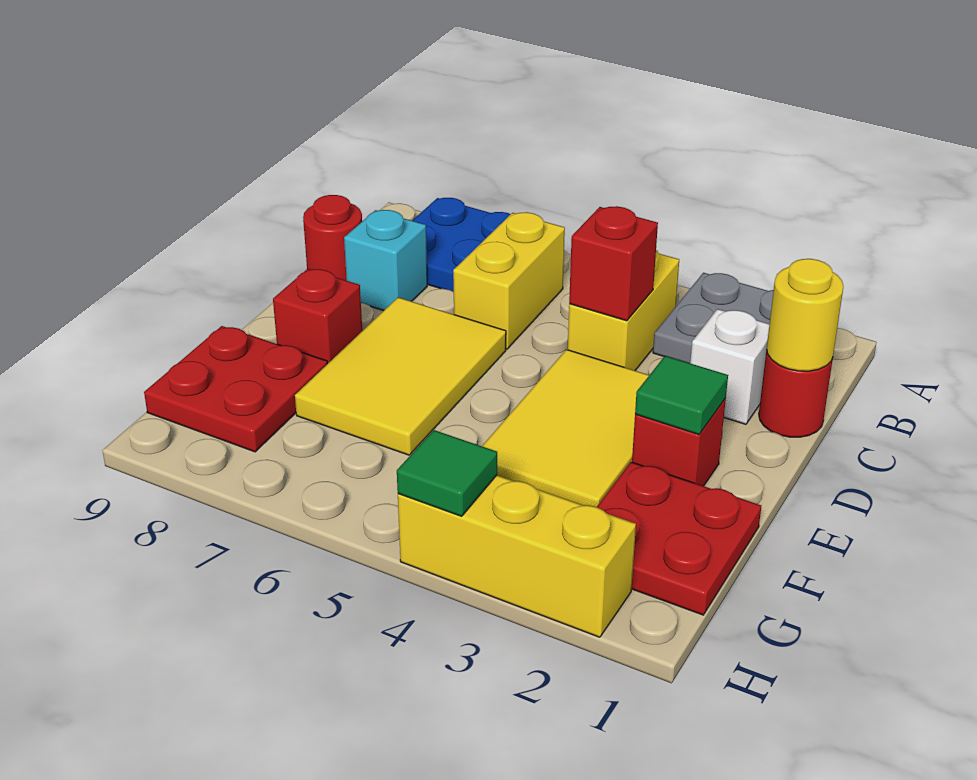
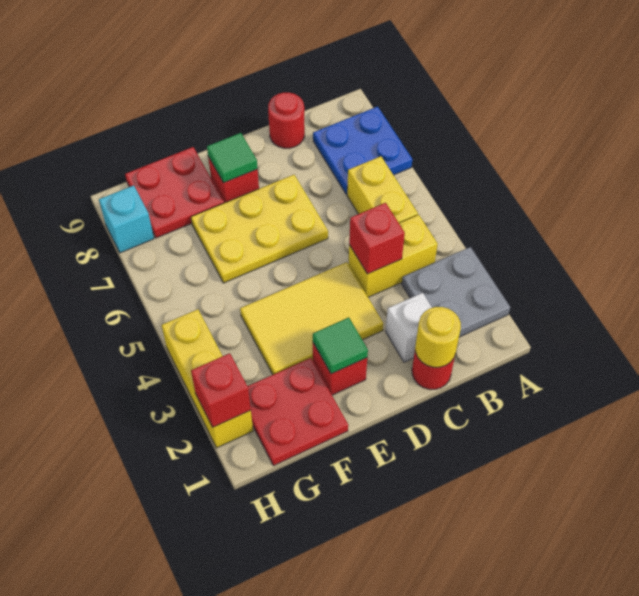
yellow 1x2 brick [453,212,565,349] -> yellow 1x2 brick turned to [347,156,418,223]
cyan 1x1 brick [344,210,427,311] -> cyan 1x1 brick moved to [99,185,154,253]
yellow 2x3 tile [295,297,506,455] -> yellow 2x3 plate [191,175,328,283]
none -> red 1x1 brick [191,353,251,427]
green 1x1 tile [397,430,497,516] -> green 1x1 tile moved to [207,133,258,183]

